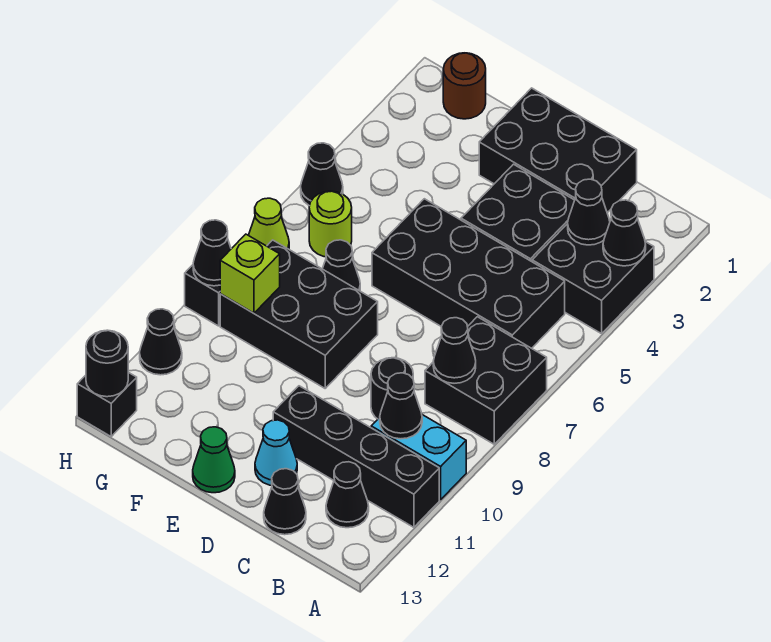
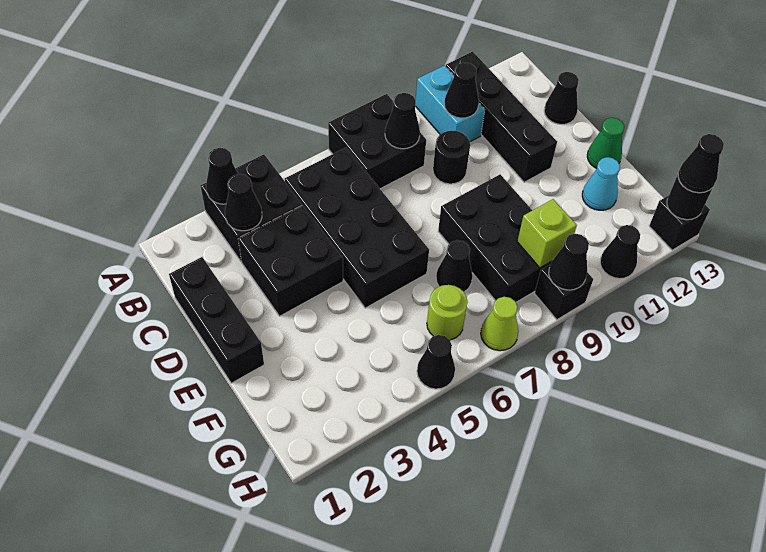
black 1x1 cone [326,462,369,528] -> black 1x1 cone moved to [678,134,724,193]
black 2x3 brick [479,88,637,213] -> black 1x3 brick [169,257,264,383]
cyan 1x1 cone [255,420,297,485] -> cyan 1x1 cone moved to [582,157,620,210]
brown 1x1 round brick [443,53,486,119] -> none

